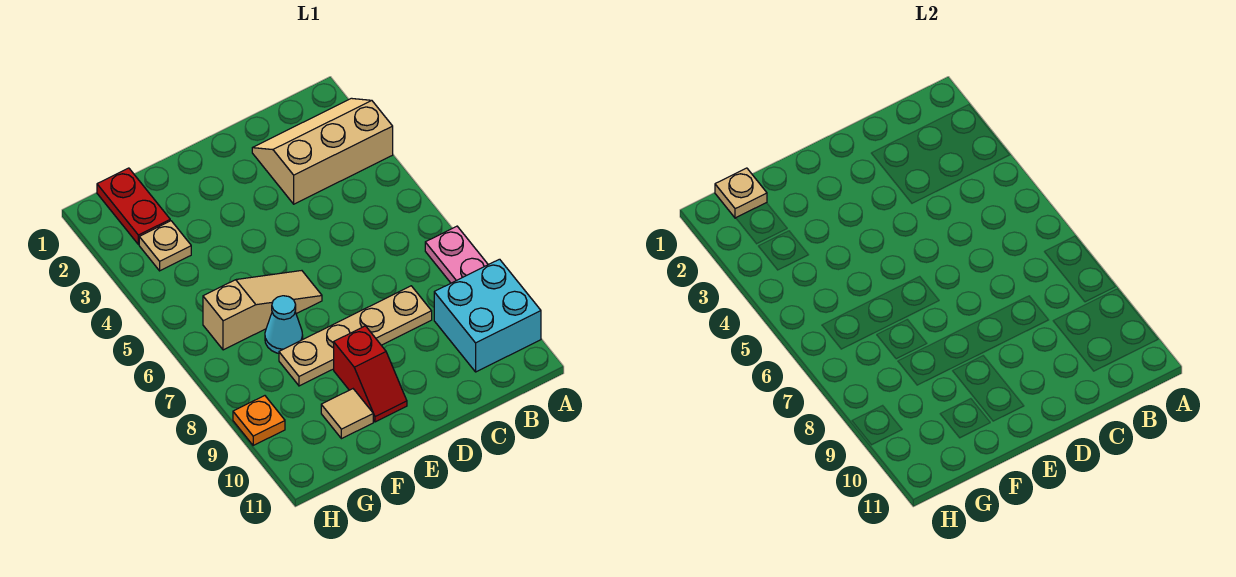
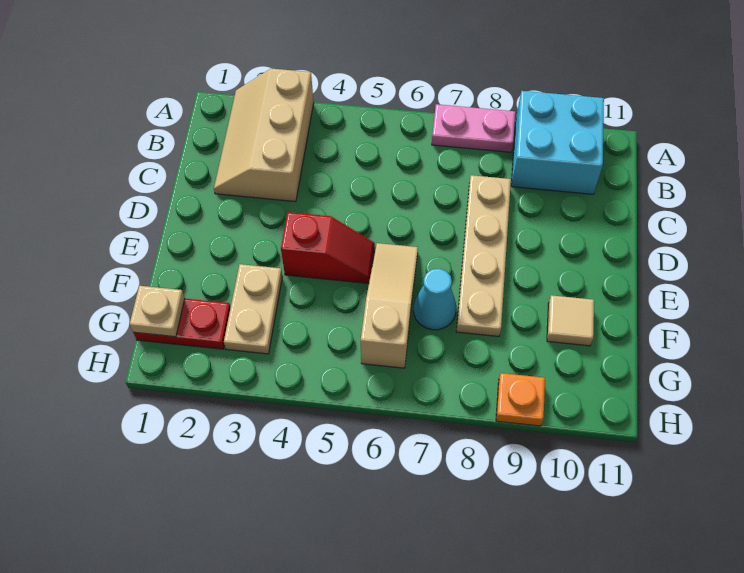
red 1x2 slope [334,326,407,422] -> red 1x2 slope moved to [281,212,375,283]
tan 1x1 plate [139,221,191,271] -> tan 1x2 plate [224,264,283,354]

